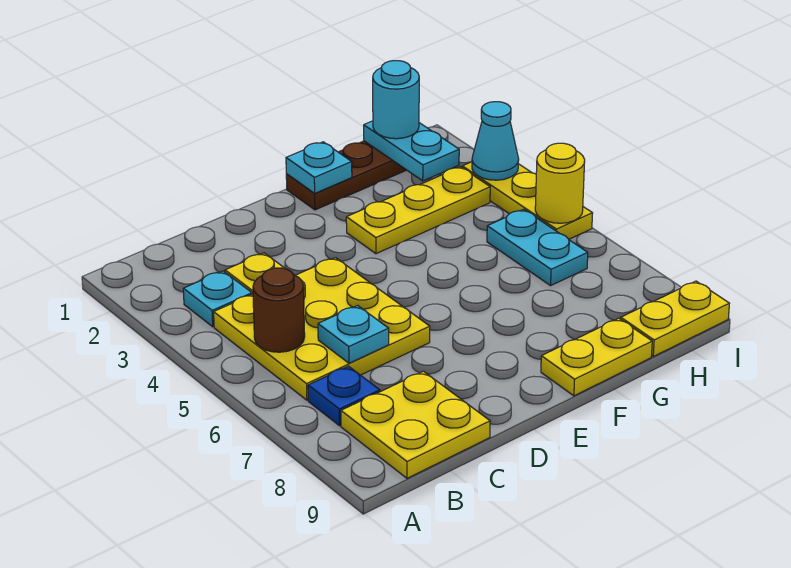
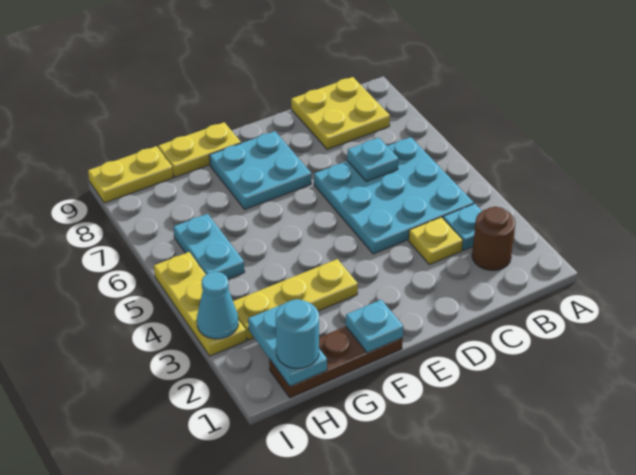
yellow 3x3 plate [214,258,430,400] -> cyan 3x3 plate [314,137,474,254]
brown 1x1 round brick [253,268,305,352] -> brown 1x1 round brick moved to [472,207,515,270]
blue 1x1 plate [308,366,380,426] -> none
none -> cyan 2x2 plate [209,131,311,209]
yellow 1x1 round brick [535,143,585,223] -> none

